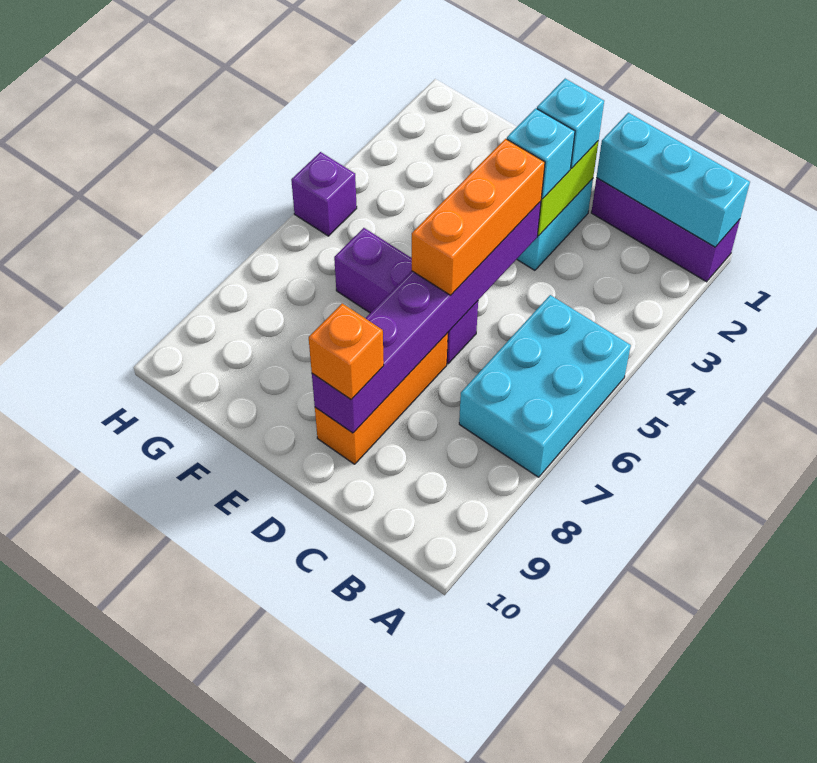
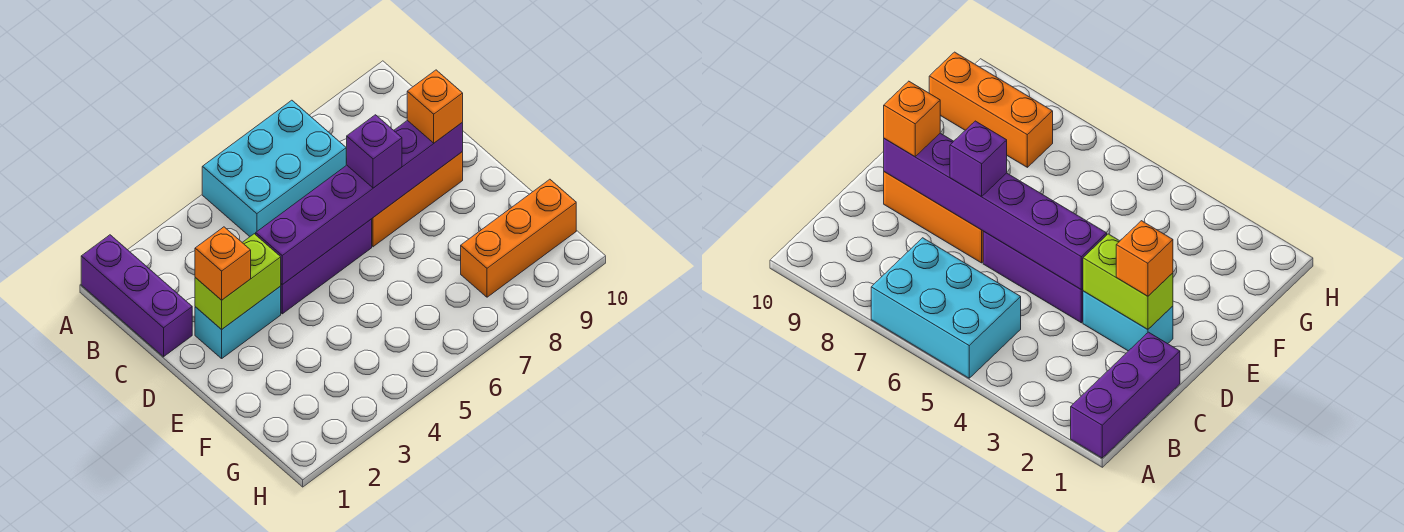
cyan 1x3 brick [597,113,750,247] -> none
cyan 1x1 brick [537,79,604,168] -> orange 1x1 brick [195,227,251,300]
cyan 1x1 brick [507,108,575,199] -> none
orange 1x3 brick [412,139,545,295] -> orange 1x3 brick moved to [461,179,576,297]
purple 1x3 brick [334,228,478,364] -> purple 1x3 brick turned to [281,219,372,314]
purple 1x1 brick [291,152,357,236] -> purple 1x1 brick moved to [347,115,402,188]

